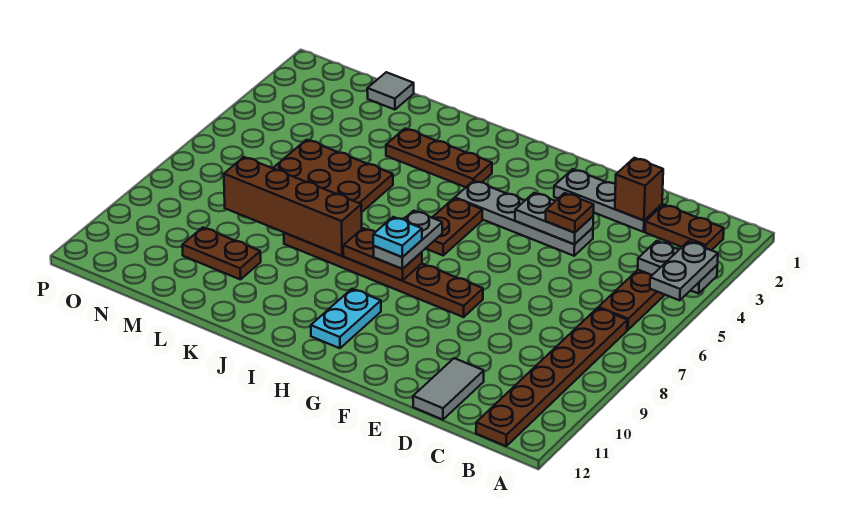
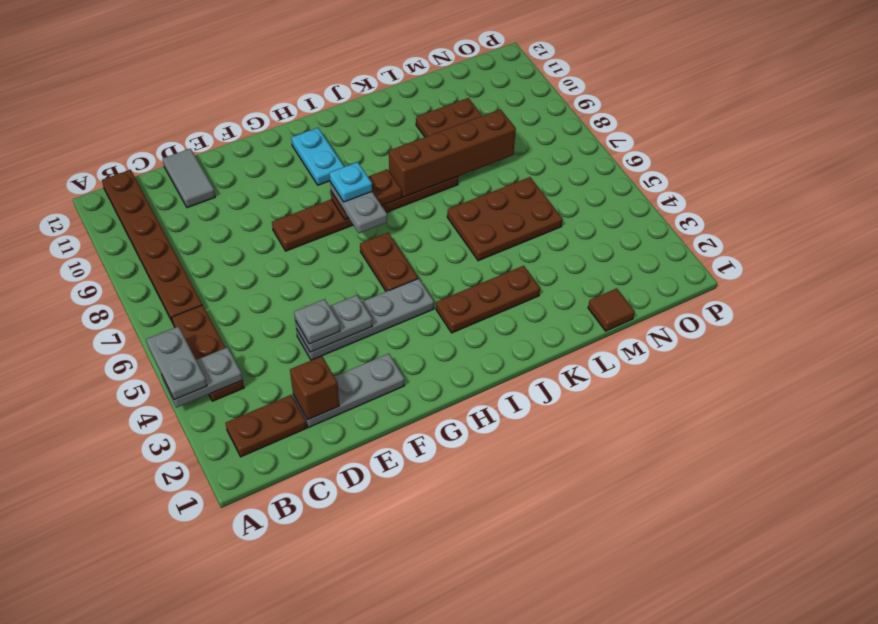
brown 1x1 plate [546,193,594,232] -> grey 1x1 plate [294,299,340,344]
grey 1x1 tile [367,72,414,110] -> brown 1x1 tile [588,288,635,331]

